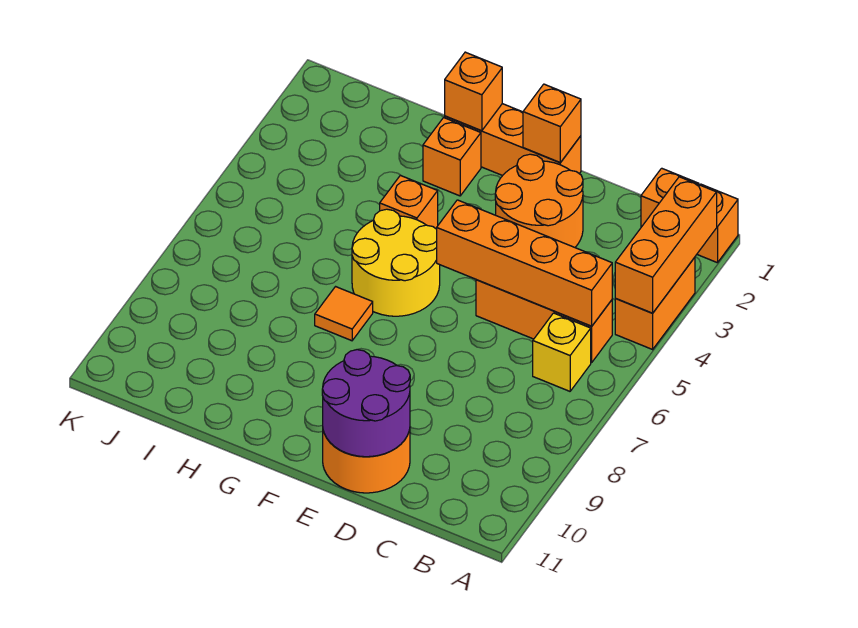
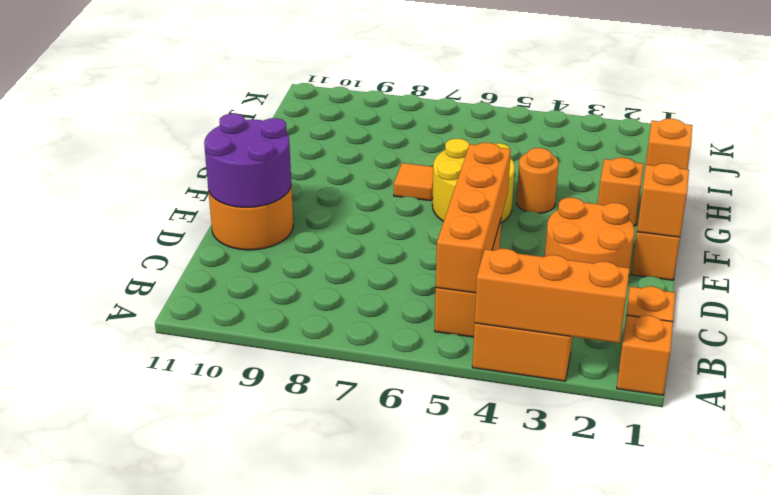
yellow 1x1 brick [533,313,591,391] -> none
orange 1x1 brick [380,175,438,228] -> orange 1x1 round brick [517,148,559,214]

